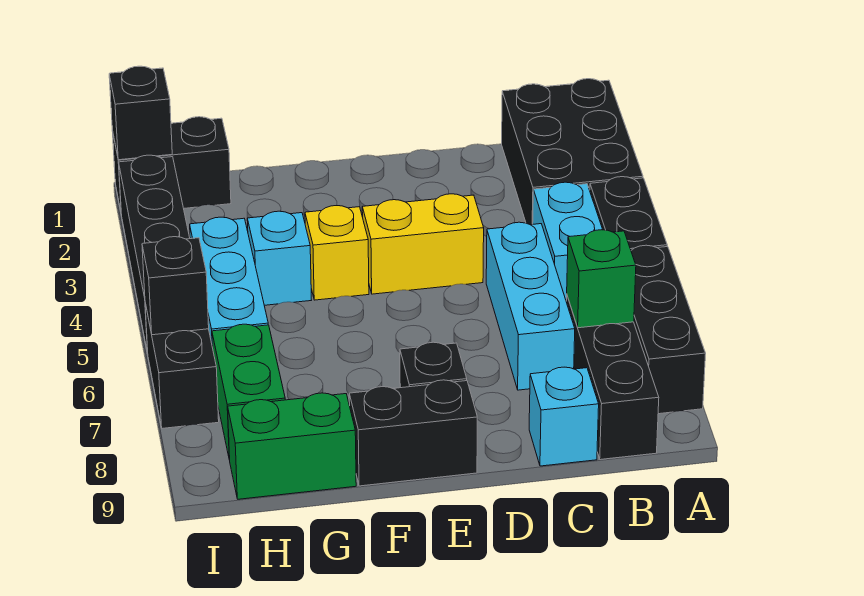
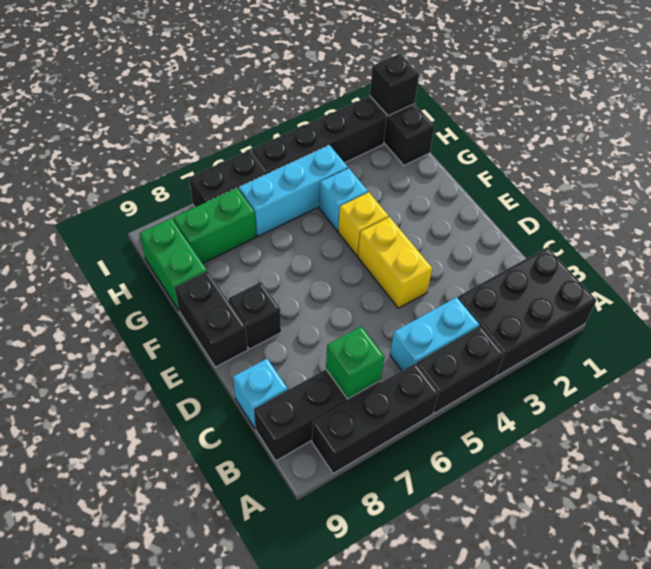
cyan 1x3 brick [486,222,575,390] -> none
black 1x1 brick [142,237,209,335] -> none

